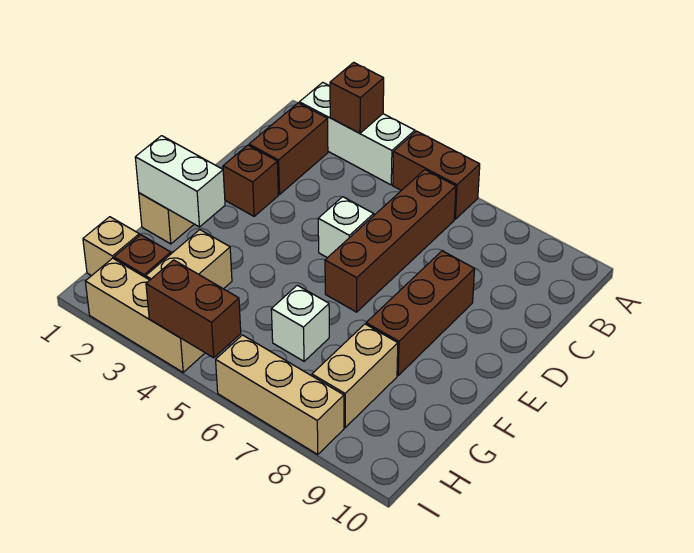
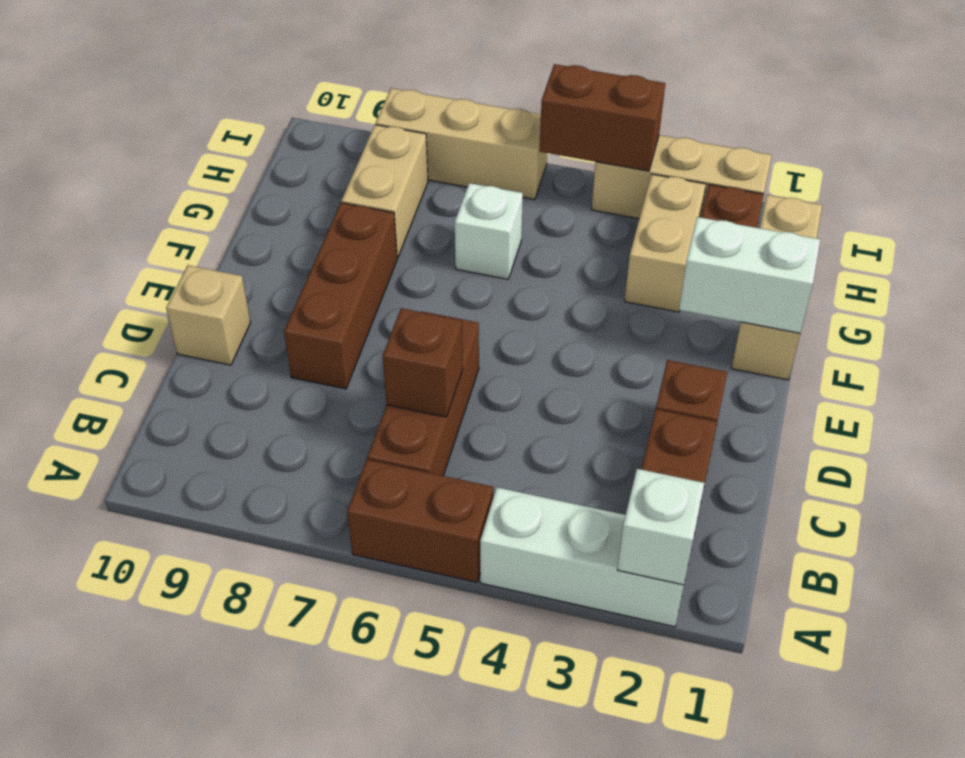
brown 1x1 brick [330,62,384,133] -> brown 1x1 brick moved to [383,308,463,417]
brown 1x4 brick [325,170,456,312] -> brown 1x3 brick [367,312,479,476]
white 1x1 brick [318,197,374,258] -> white 1x1 brick moved to [617,469,705,585]
none -> tan 1x1 brick [166,265,251,365]

